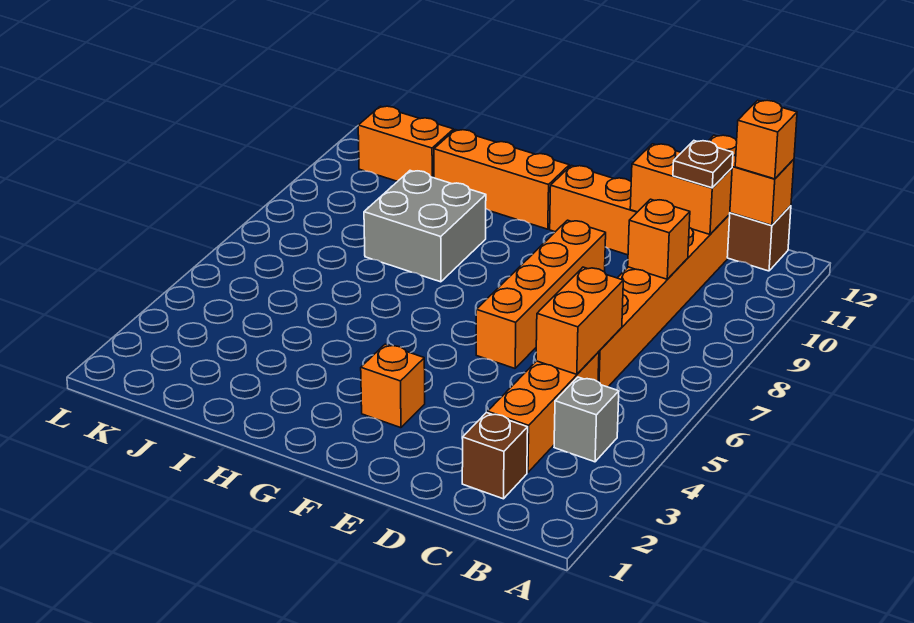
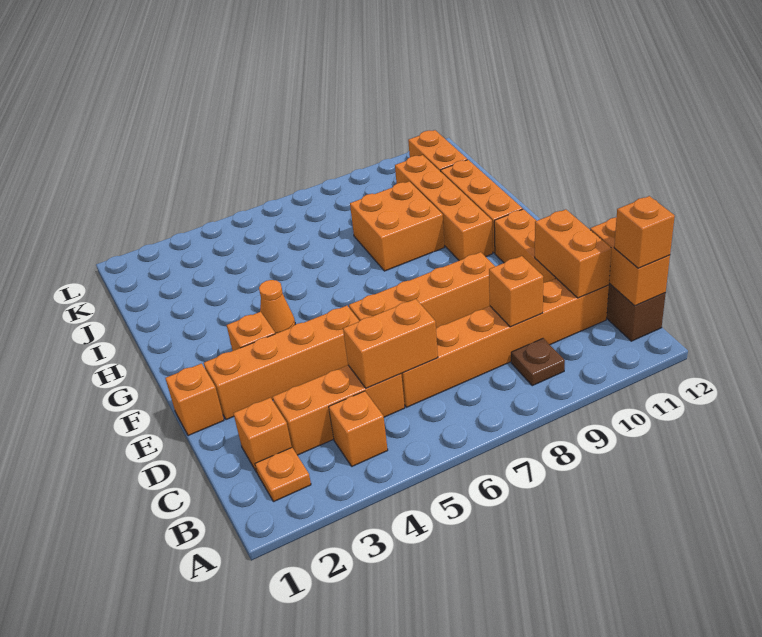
none -> orange 1x1 plate [255,448,311,502]
grey 1x1 brick [554,377,619,462] -> orange 1x1 brick [329,391,388,466]
brown 1x1 brick [462,413,528,499] -> orange 1x1 brick [233,398,292,472]
brown 1x1 plate [673,141,733,188] -> brown 1x1 plate moved to [511,338,565,386]
none -> orange 1x1 brick [165,364,224,436]
none -> orange 1x4 brick [204,306,359,420]
none -> orange 1x1 cone [259,280,295,334]
none -> orange 1x4 brick [395,155,493,261]
grey 2x2 brick [364,171,486,282] -> orange 2x2 brick [350,181,444,271]

